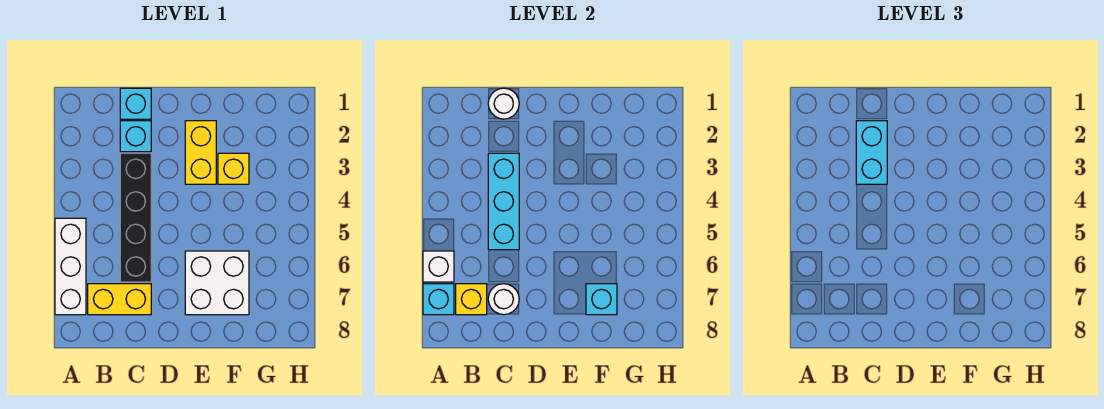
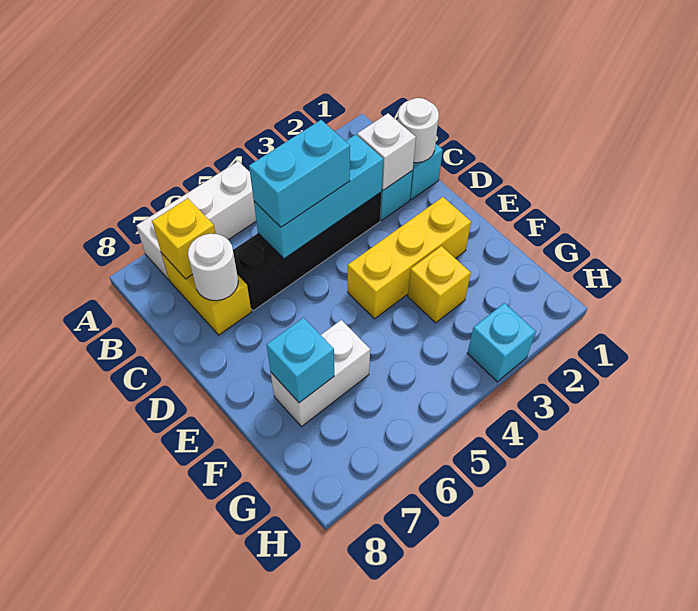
white 1x1 brick [423,251,454,282] -> white 1x1 brick moved to [357,113,416,190]
cyan 1x1 brick [423,284,454,315] -> cyan 1x1 brick moved to [467,303,536,382]
cyan 1x2 brick [856,121,887,184] -> cyan 1x2 brick moved to [249,120,350,227]
yellow 1x2 brick [185,121,216,184] -> yellow 1x3 brick [348,197,471,319]
white 2x2 brick [185,251,249,315] -> white 1x2 brick [271,320,370,427]

